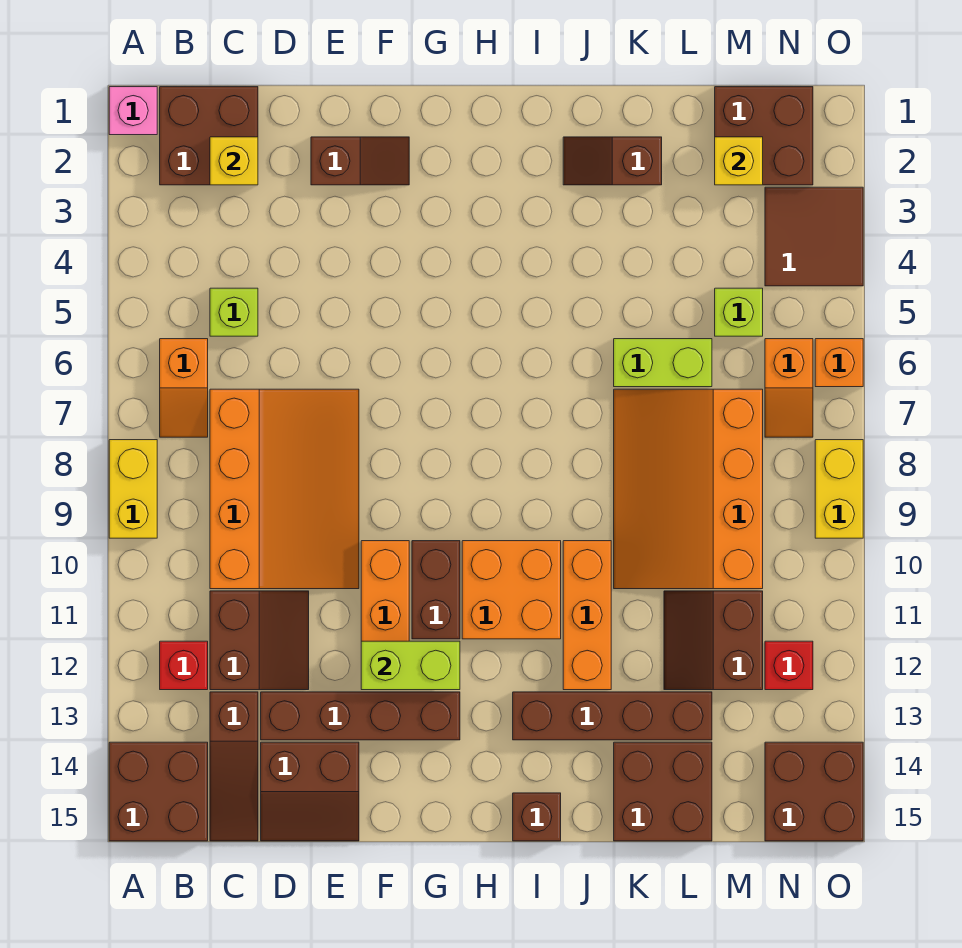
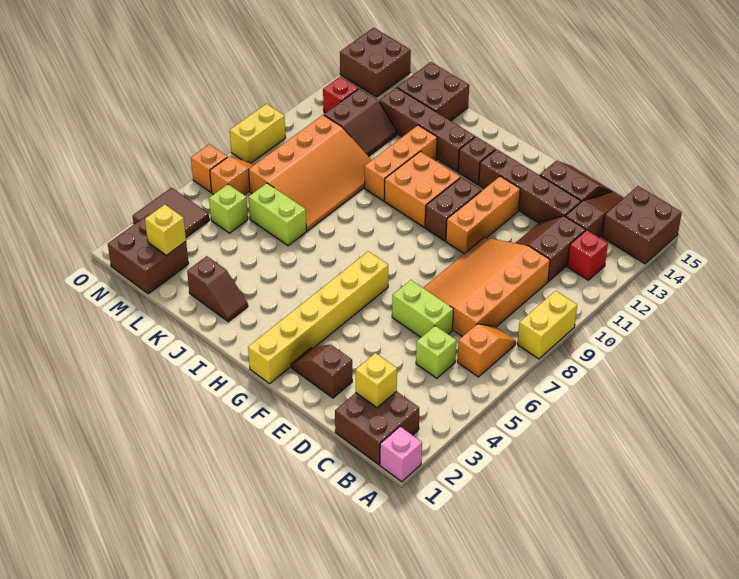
lime 1x2 brick [361,641,460,690] -> lime 1x2 brick moved to [392,280,453,337]
none -> yellow 1x6 brick [248,251,388,384]
brown 1x1 brick [513,793,561,841] -> brown 1x1 brick moved to [458,137,496,184]

